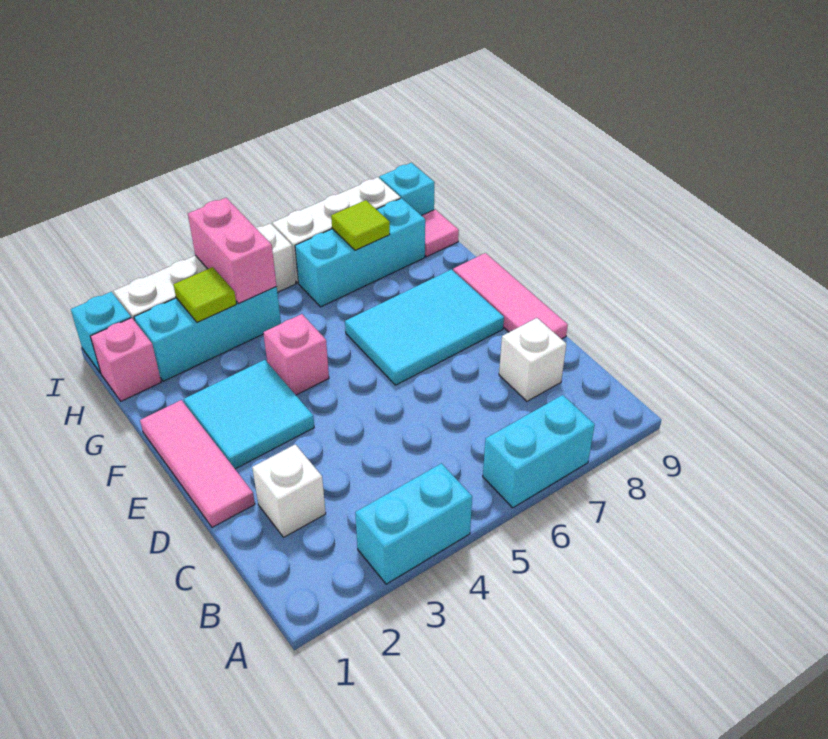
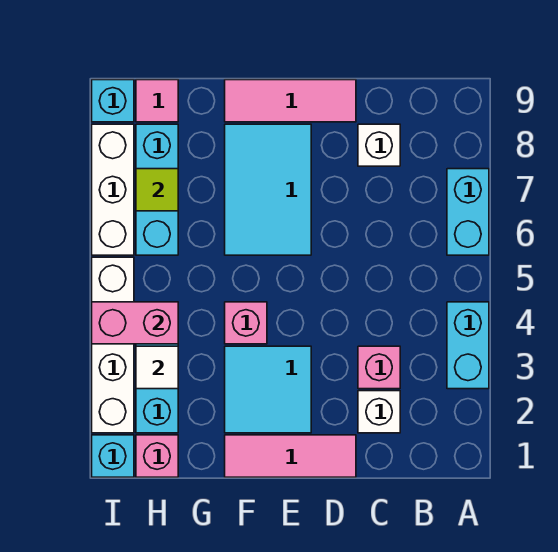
none -> pink 1x1 brick [358,346,400,389]
lime 1x1 tile [174,267,236,322] -> white 1x1 tile [136,346,178,389]

